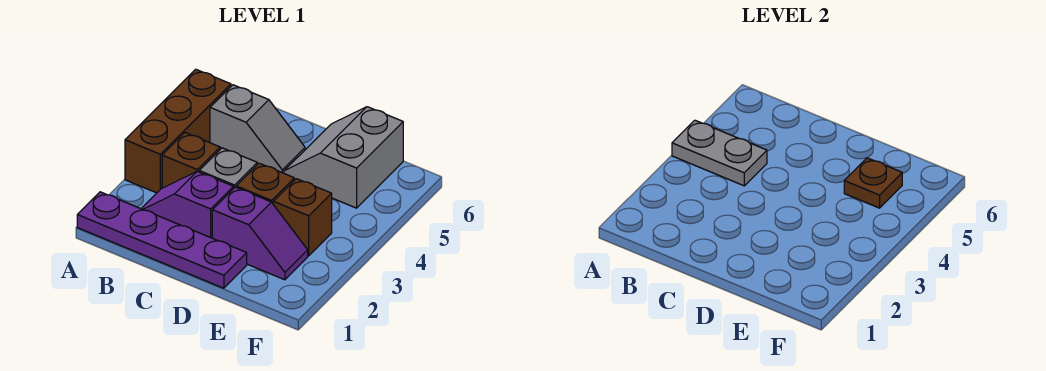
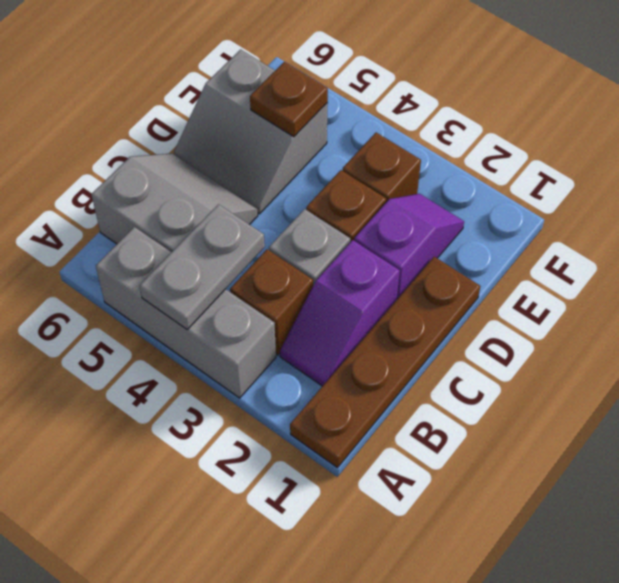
purple 1x4 plate [77,192,247,288] -> brown 1x4 plate [290,257,480,468]
brown 1x3 brick [125,69,231,193] -> grey 1x3 brick [96,227,276,398]
grey 1x2 slope [210,85,305,173] -> grey 2x2 slope [91,153,258,252]

